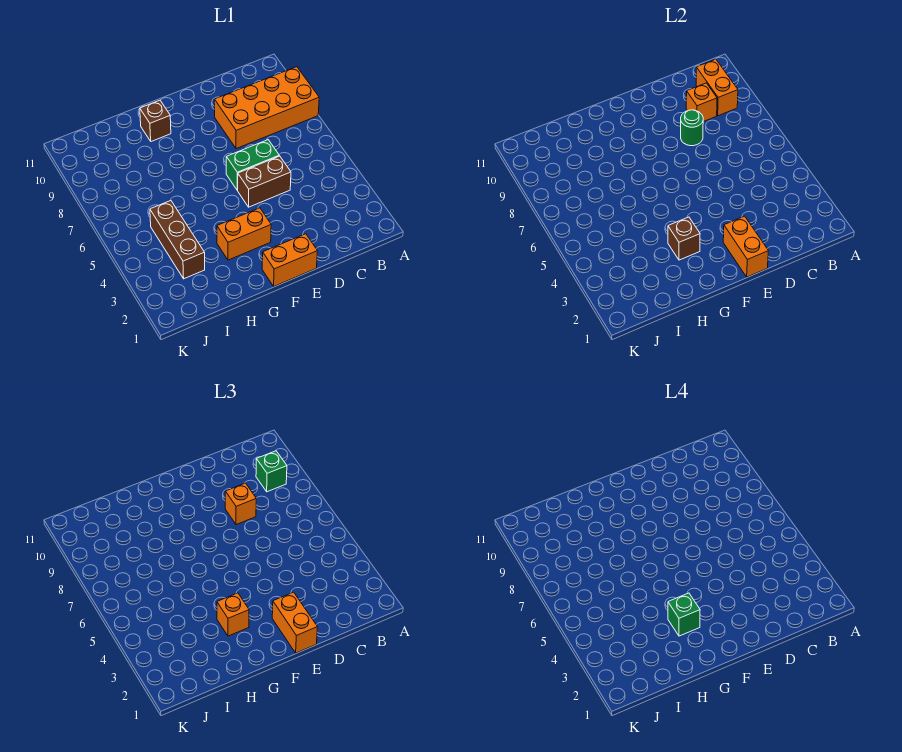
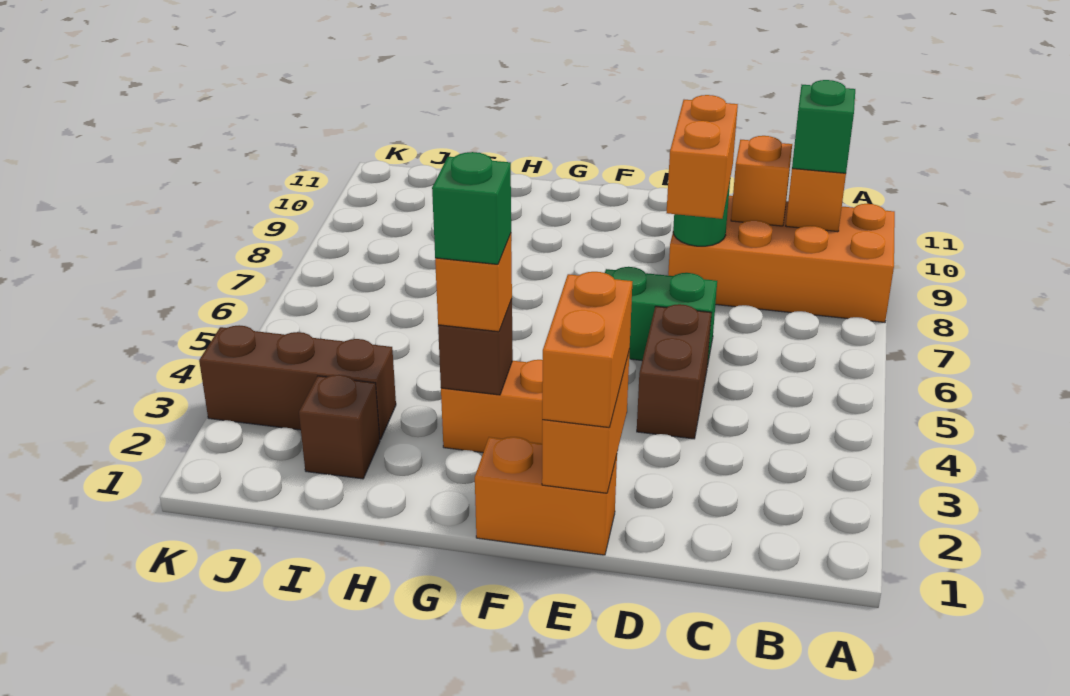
brown 1x2 brick [238,156,291,207] -> brown 1x2 brick turned to [637,304,712,439]
orange 1x1 brick [225,483,256,525] -> orange 1x2 brick [667,95,738,219]
brown 1x1 brick [140,100,171,141] -> brown 1x1 brick moved to [299,375,380,479]
brown 1x3 brick [150,200,205,279] -> brown 1x3 brick turned to [199,325,396,440]

